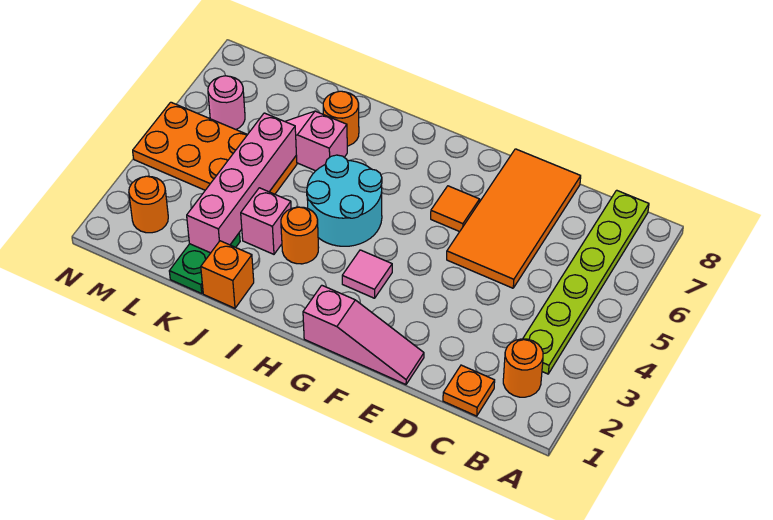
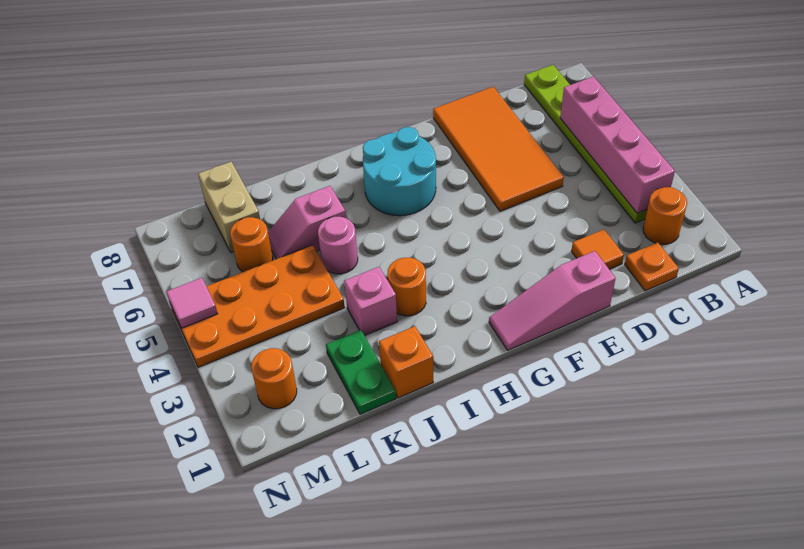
pink 1x3 slope [303,285,424,385] -> pink 1x3 slope turned to [489,251,616,350]
orange 1x1 tile [431,186,480,232] -> orange 1x1 tile moved to [571,229,624,269]
pink 1x1 tile [342,250,392,298] -> pink 1x1 tile moved to [166,278,218,328]
cyan 2x2 round brick [307,155,382,246] -> cyan 2x2 round brick moved to [363,127,436,216]
orange 1x1 round brick [323,91,359,146] -> orange 1x1 round brick moved to [230,217,273,272]
pink 1x4 brick [187,113,296,253] -> pink 1x4 brick moved to [560,76,675,213]
none -> tan 1x2 brick [198,162,260,252]
pink 1x1 round brick [208,76,245,129] -> pink 1x1 round brick moved to [318,217,358,274]

